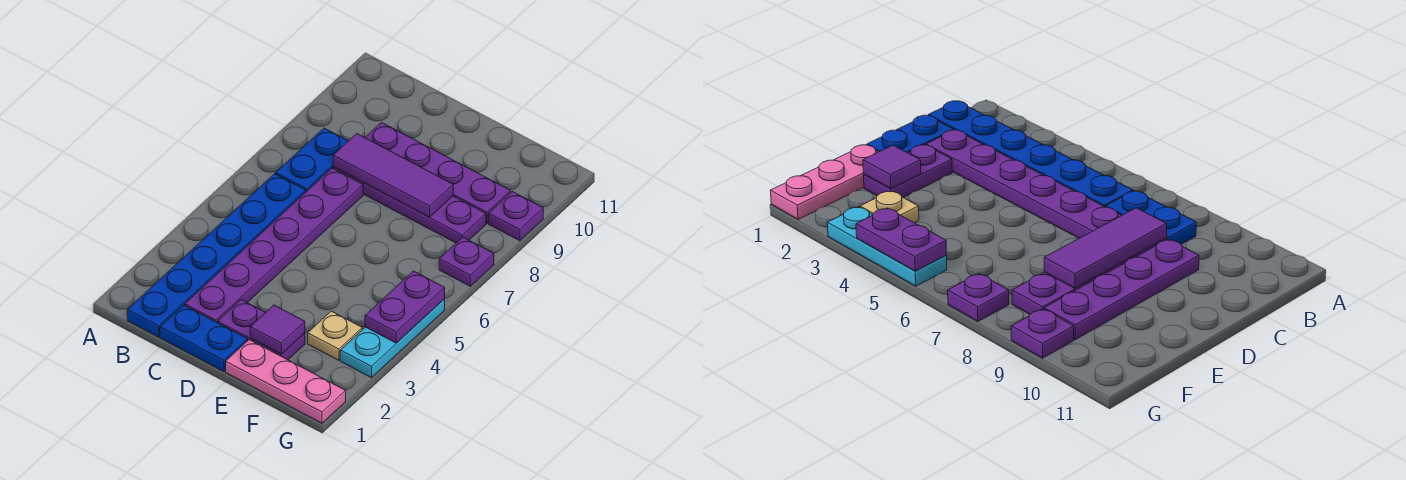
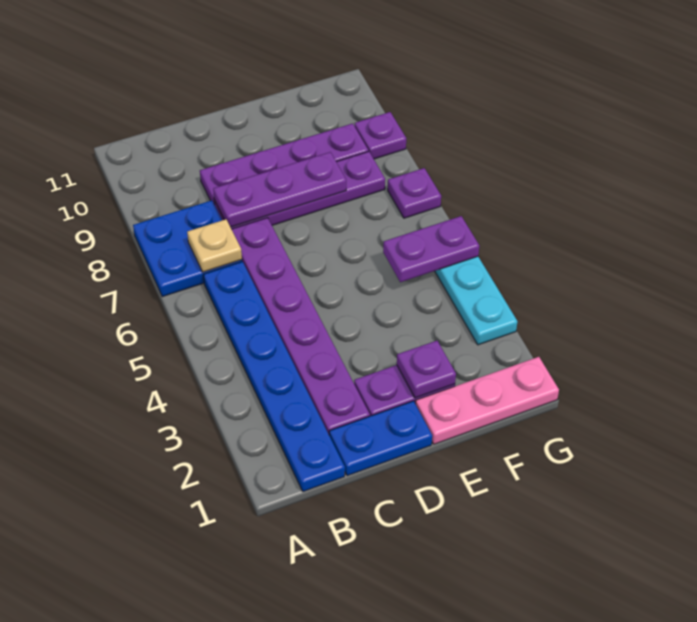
blue 1x2 plate [276,128,348,192] -> blue 2x2 plate [133,200,242,297]
purple 1x3 tile [333,134,453,217] -> purple 1x3 plate [213,152,346,227]
purple 1x1 tile [250,305,305,354] -> purple 1x1 plate [397,341,456,398]
tan 1x1 plate [308,311,362,360] -> tan 1x1 plate moved to [187,219,242,272]
purple 1x2 plate [365,271,445,343] -> purple 1x2 plate turned to [383,216,479,282]

